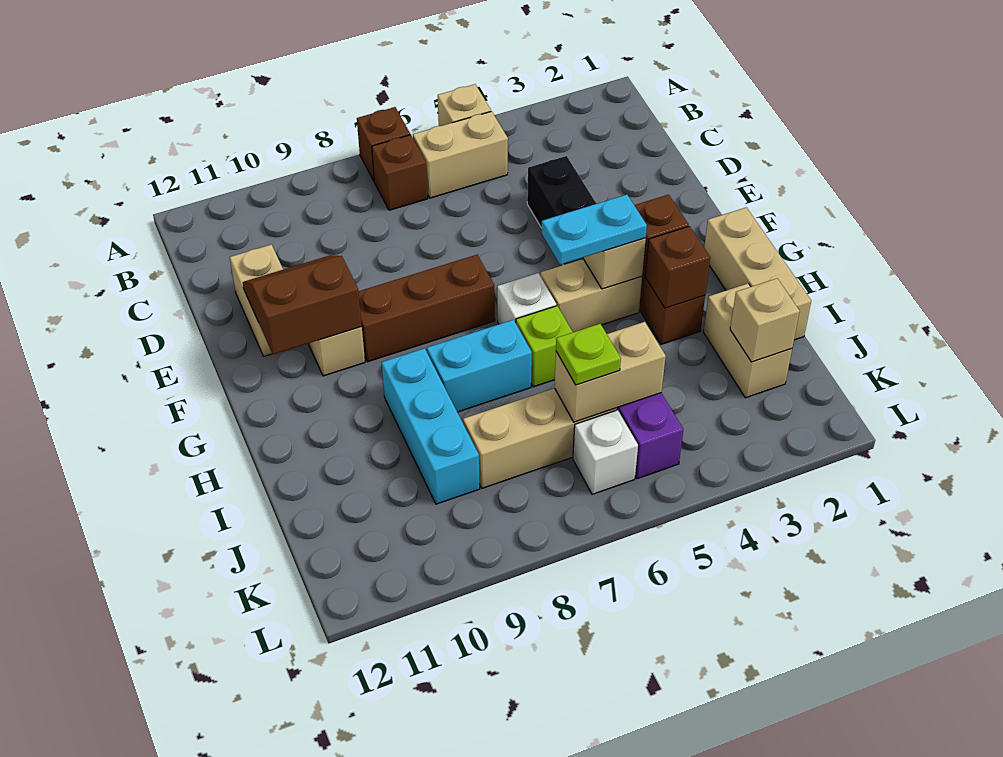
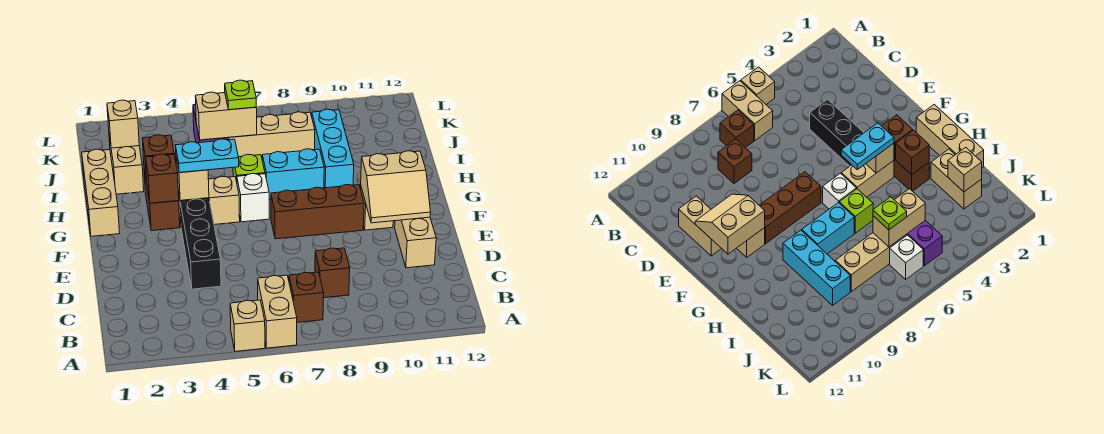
brown 1x1 brick [357,107,410,181] -> brown 1x1 brick moved to [315,248,350,298]
tan 1x2 brick [413,111,508,198] -> tan 1x2 brick turned to [258,275,297,348]
brown 2x2 slope [243,255,362,354] -> tan 2x2 slope [361,151,431,223]

